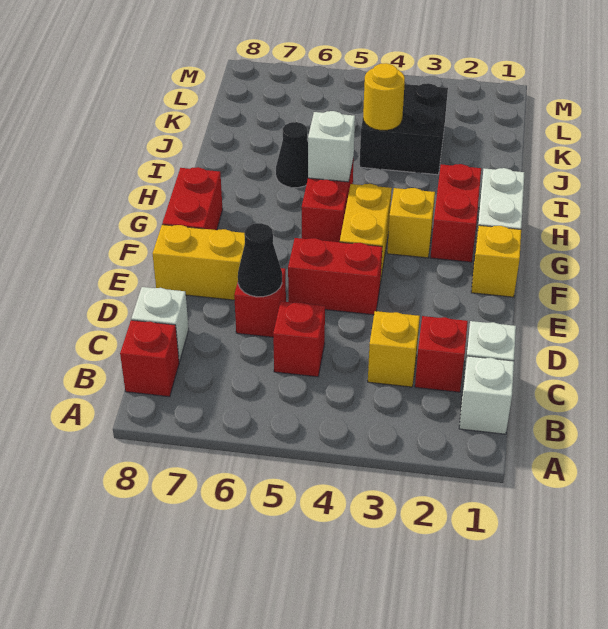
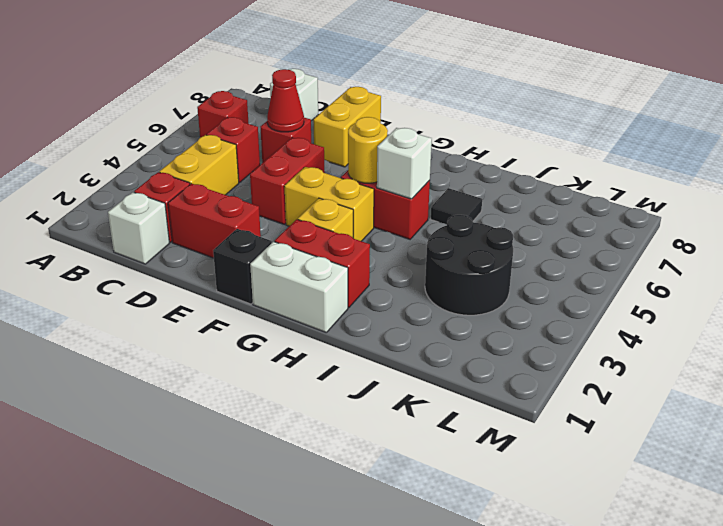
white 1x1 brick [459,356,514,434] -> none
red 1x1 brick [120,320,179,397] -> red 1x1 brick moved to [197,91,249,138]
yellow 1x1 brick [368,311,420,387] -> yellow 1x2 brick [159,135,239,195]
black 1x1 cone [238,223,282,297] -> red 1x1 cone [267,69,304,132]
yellow 1x1 brick [471,225,521,297] -> black 1x1 brick [213,229,272,304]
red 1x2 brick [162,167,223,230] -> red 1x2 brick moved to [168,183,261,258]
black 1x1 cone [276,122,308,188] -> black 1x1 tile [431,188,482,224]
black 2x2 brick [360,83,448,175] -> black 2x2 round brick [425,215,513,315]
yellow 1x1 round brick [363,63,405,130] -> yellow 1x1 round brick moved to [348,117,388,183]

